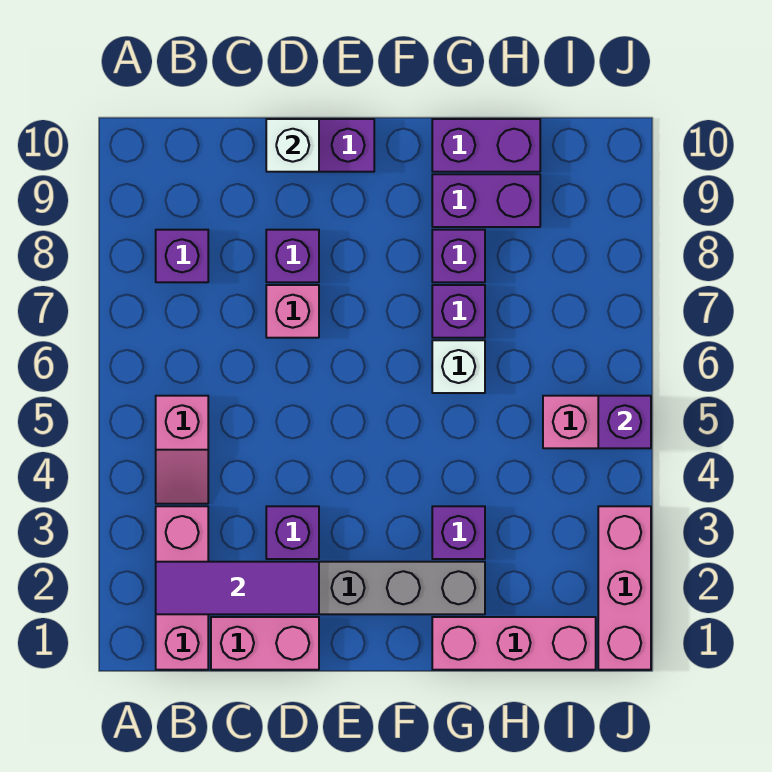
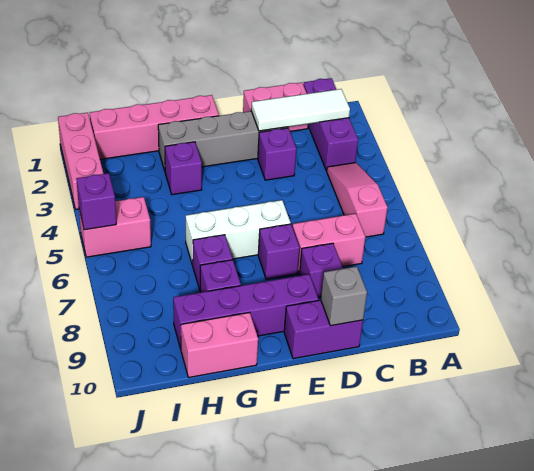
pink 1x3 brick [156,506,208,670] -> purple 1x3 brick [303,78,358,171]
purple 1x3 tile [156,562,319,614] -> white 1x3 tile [251,89,350,131]
pink 1x2 slope [156,396,208,504] -> pink 1x3 slope [327,163,388,237]
purple 1x1 brick [156,230,208,282] -> purple 1x1 brick moved to [258,224,300,280]
pink 1x1 brick [266,285,319,338] -> pink 1x2 brick [292,214,365,274]
white 1x1 brick [266,119,319,172] -> grey 1x1 brick [321,266,367,326]
pink 1x3 brick [432,617,596,670] -> pink 1x4 brick [90,95,219,159]
white 1x1 brick [432,340,485,393] -> white 1x3 brick [186,200,291,265]
purple 1x2 brick [432,174,540,227] -> purple 1x4 brick [173,274,319,349]
purple 1x2 brick [432,119,540,172] -> pink 1x2 brick [181,312,258,377]

